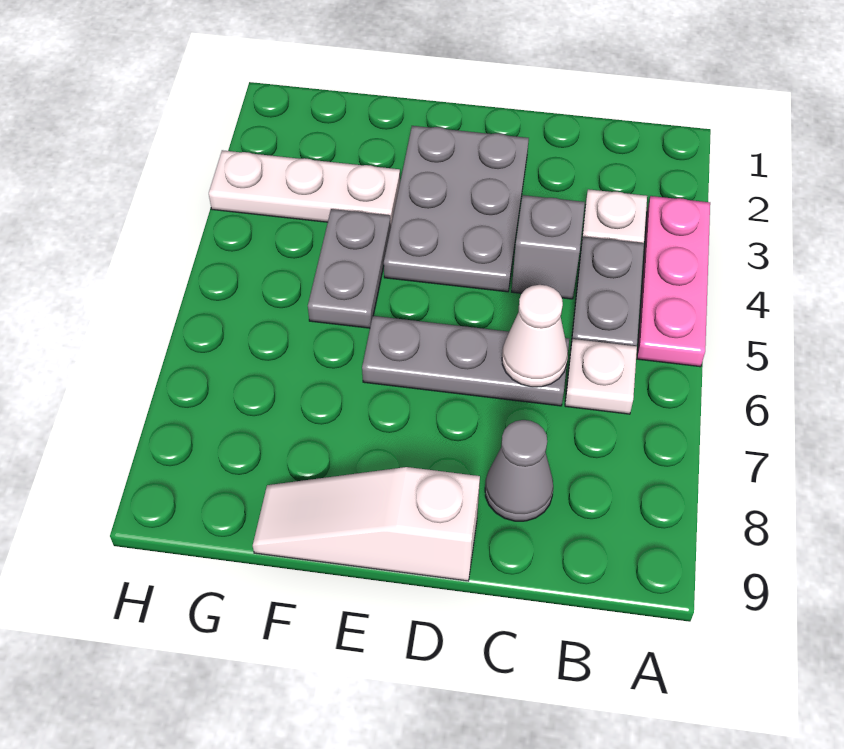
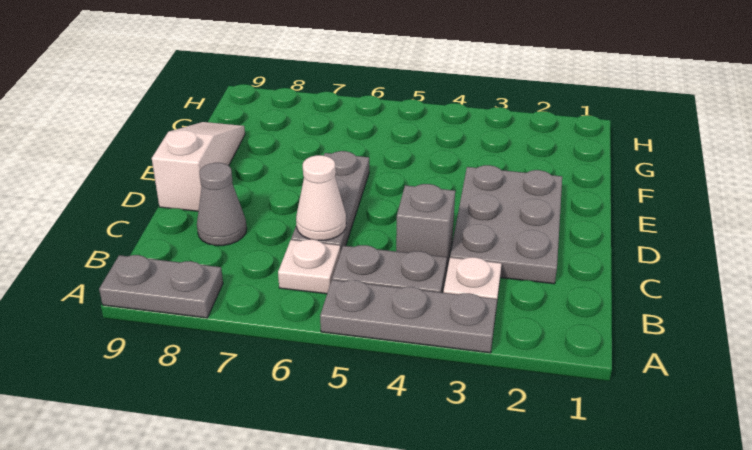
pink 1x3 plate [637,196,710,367] -> grey 1x3 plate [320,280,497,353]
grey 2x3 plate [384,126,529,292] -> grey 2x3 plate turned to [450,165,562,284]
white 1x3 plate [209,150,400,224] -> none
grey 1x2 plate [308,209,391,328] -> grey 1x2 plate moved to [99,255,223,318]

